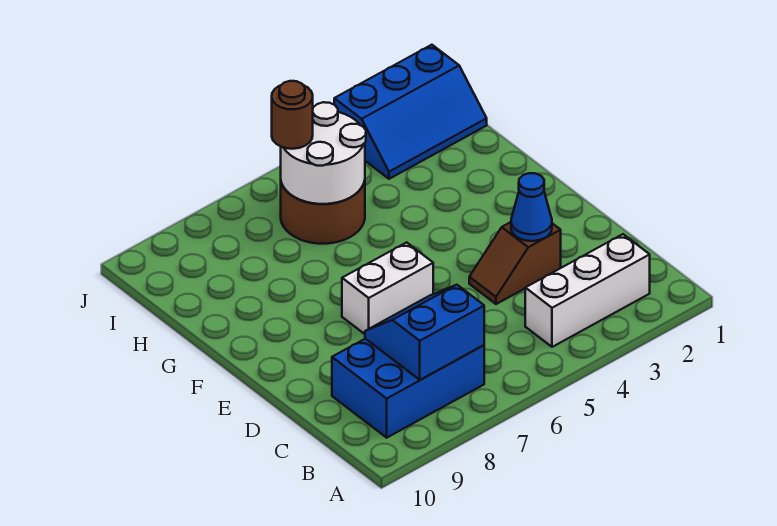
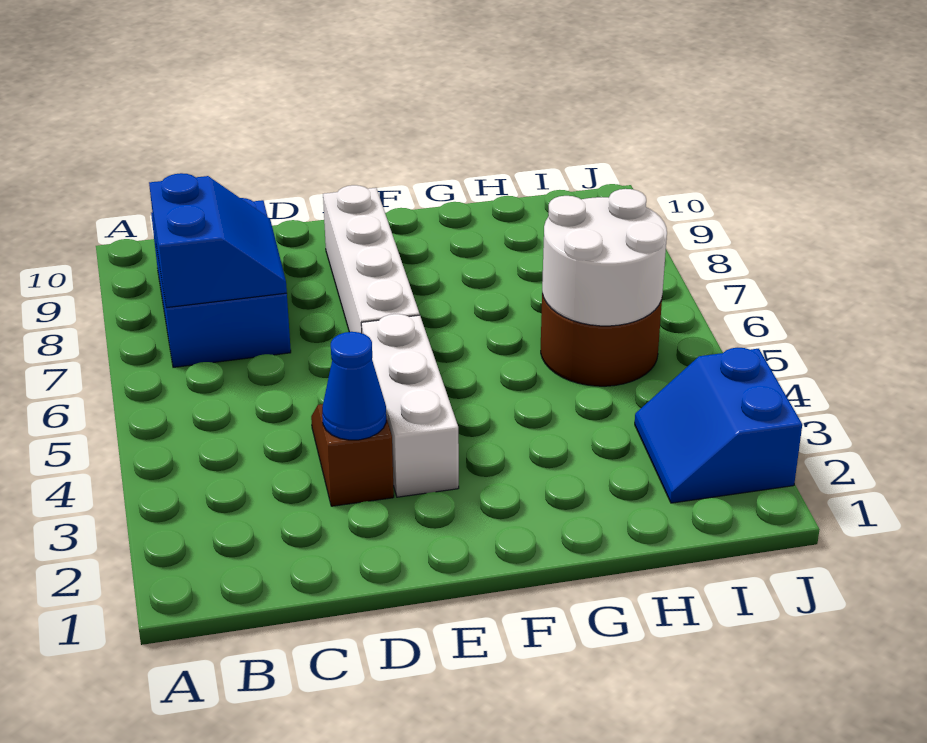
white 1x3 brick [525,234,650,347] -> white 1x3 brick moved to [361,314,459,497]
white 1x2 brick [342,242,433,334] -> white 1x4 brick [323,185,420,333]
blue 2x3 slope [334,45,487,179] -> blue 2x2 slope [635,348,802,503]
brown 1x1 round brick [272,81,313,149] -> none

